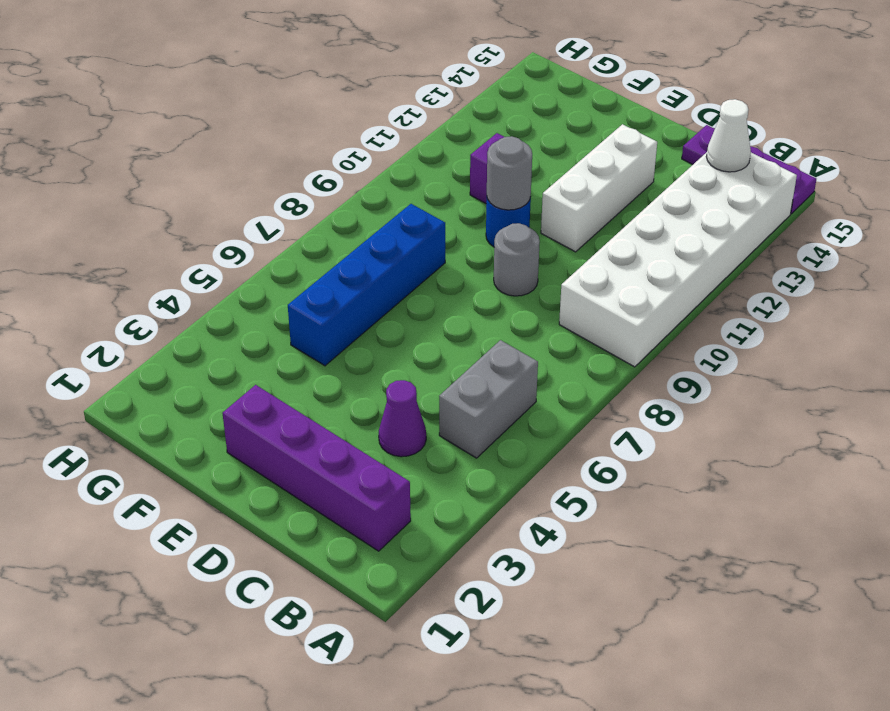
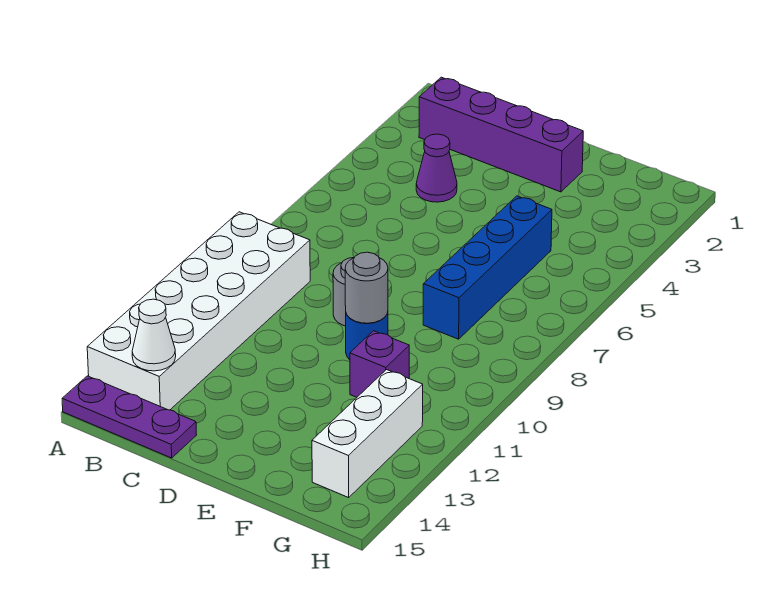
grey 1x2 brick [439,340,538,458] -> none
white 1x3 brick [541,124,657,252] -> white 1x3 brick moved to [312,370,423,498]

